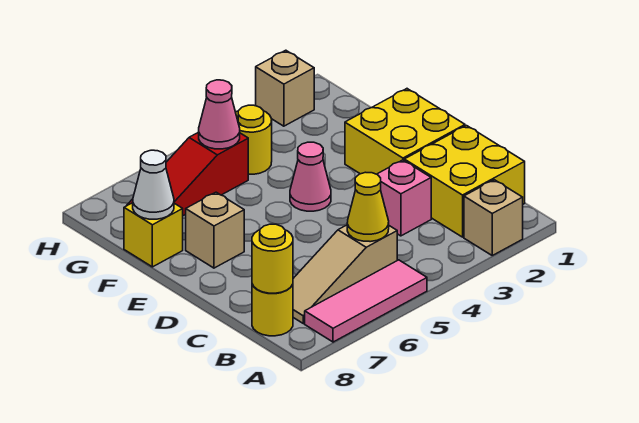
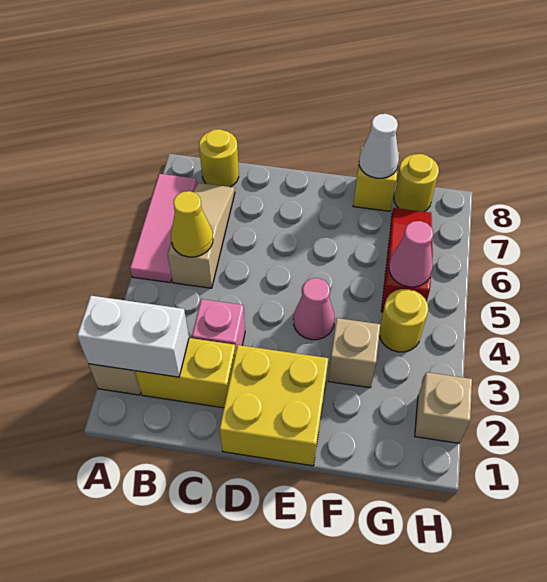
none -> white 1x2 brick [77,296,189,377]
yellow 2x2 brick [404,126,525,237] -> yellow 1x2 brick [135,338,236,408]
yellow 1x1 round brick [252,224,293,293] -> yellow 1x1 round brick moved to [394,154,439,212]
tan 1x1 brick [186,192,244,268] -> tan 1x1 brick moved to [328,318,380,388]

